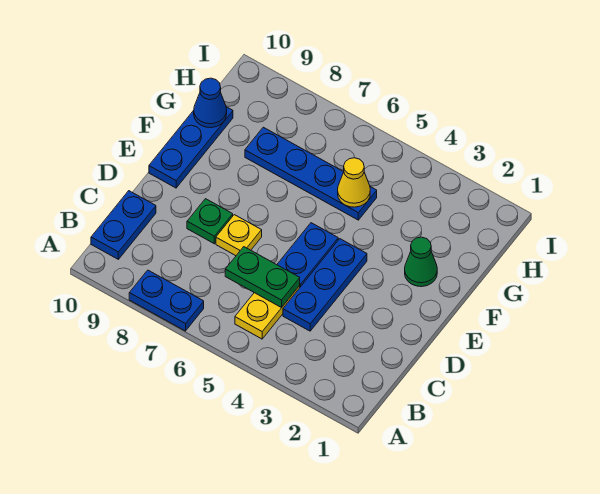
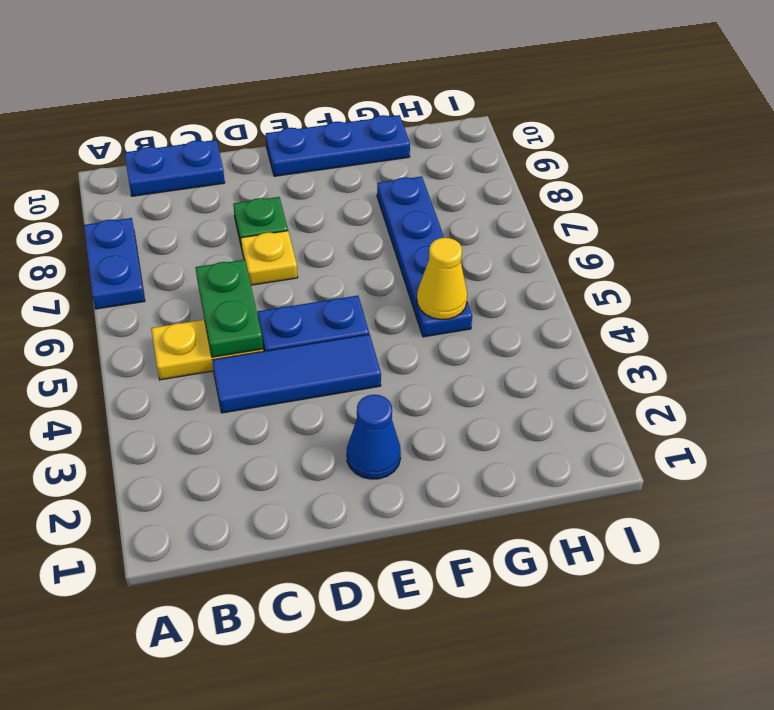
blue 1x3 plate [283,239,367,331] -> blue 1x3 tile [212,334,381,413]
green 1x1 cone [405,237,437,287] -> none
blue 1x1 cone [194,78,227,128] -> blue 1x1 cone moved to [347,395,401,479]

